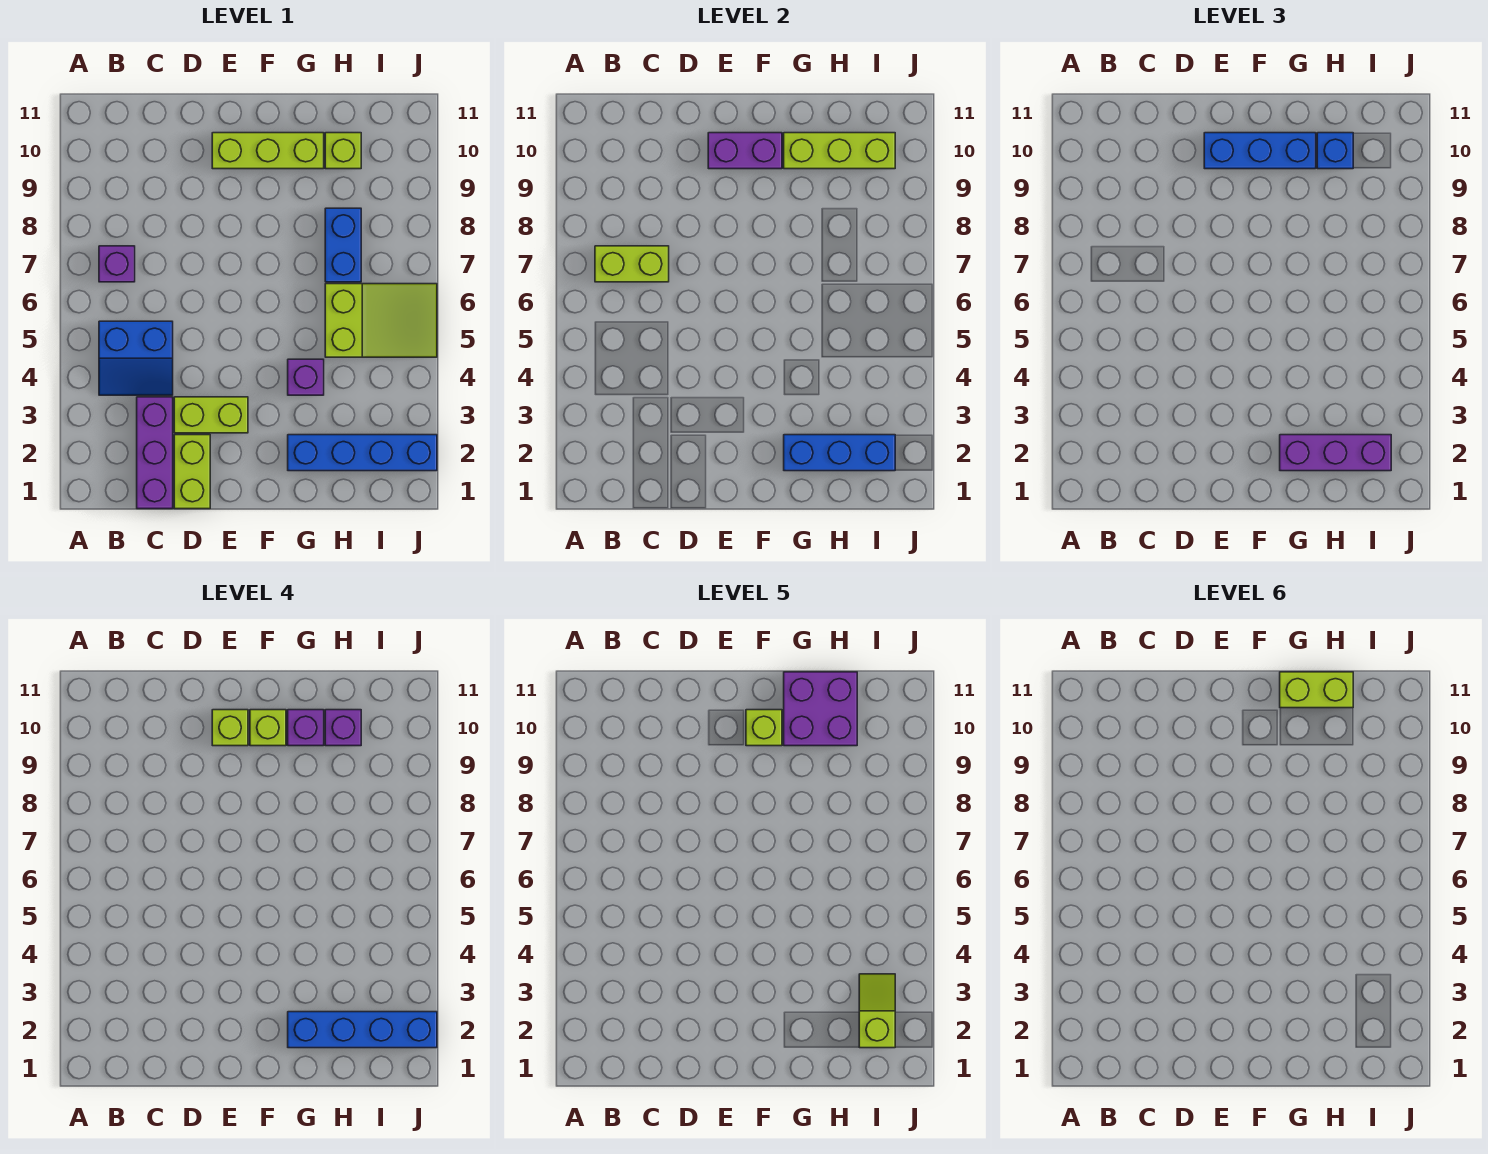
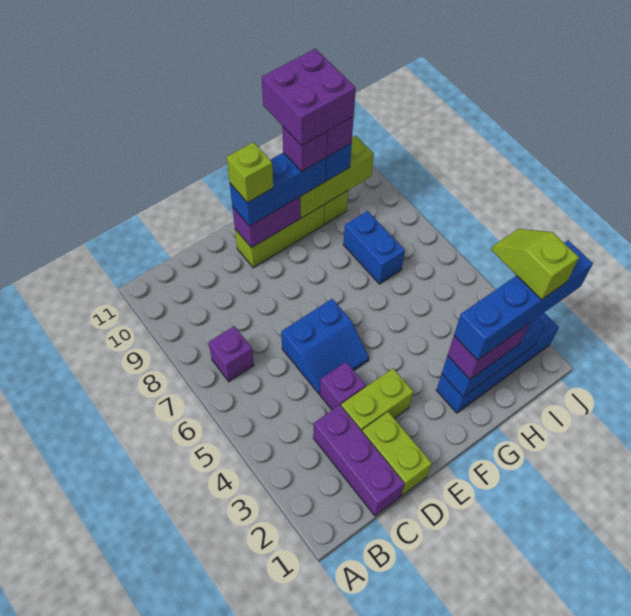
blue 2x2 slope [99,321,173,395] -> blue 2x2 slope moved to [281,299,369,394]
lime 1x2 brick [595,246,669,282] -> none
lime 1x1 brick [250,710,286,746] -> none
lime 1x1 brick [746,710,782,746] -> none
purple 1x3 brick [1280,435,1391,471] -> purple 1x2 brick [448,324,529,379]
purple 1x1 brick [288,359,324,395] -> purple 1x1 brick moved to [320,362,366,410]
lime 1x2 brick [1280,672,1353,708] -> none
lime 2x3 slope [325,284,437,357] -> none

